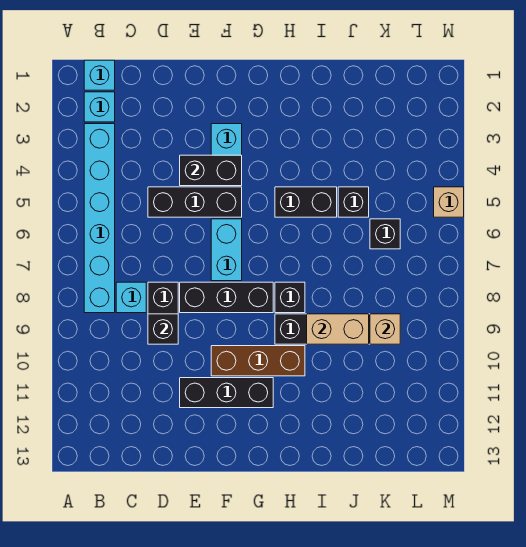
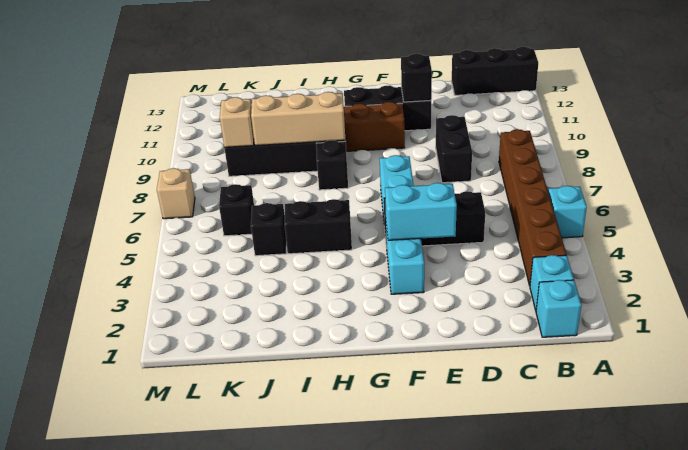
cyan 1x6 brick [84,124,115,313] -> brown 1x6 brick [499,129,566,286]
cyan 1x1 brick [116,282,146,313] -> cyan 1x1 brick moved to [548,186,587,238]
black 1x1 brick [148,314,178,344] -> black 1x1 brick moved to [401,54,432,102]
black 1x2 brick [180,155,242,186] -> cyan 1x2 brick [385,183,457,240]
black 1x3 brick [180,282,273,313] -> black 1x3 brick moved to [452,47,538,95]
tan 1x2 brick [307,314,369,344] -> tan 1x3 brick [251,92,345,146]
tan 1x1 brick [434,187,464,217] -> tan 1x1 brick moved to [157,168,195,219]

